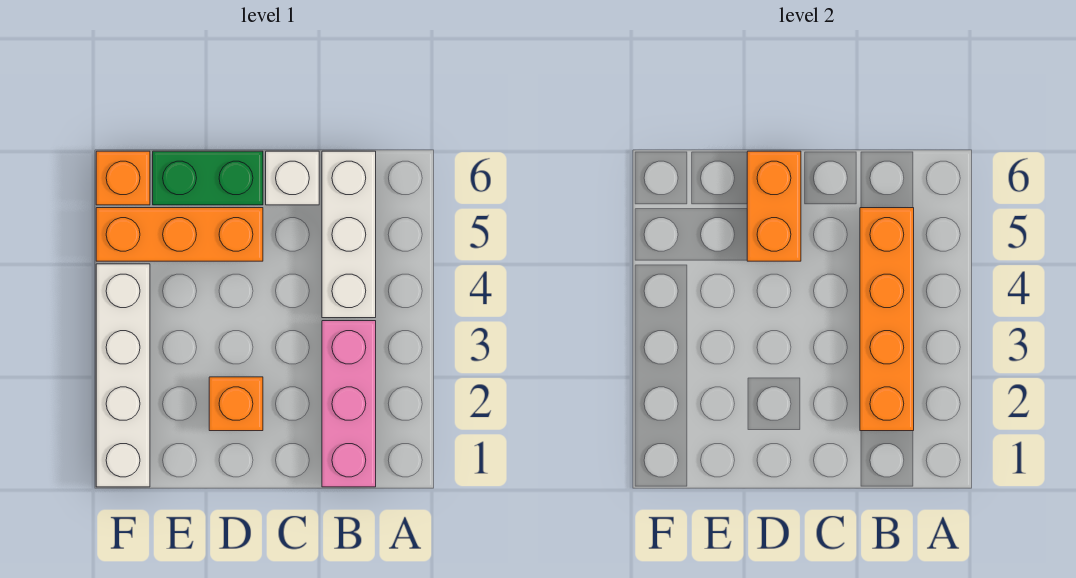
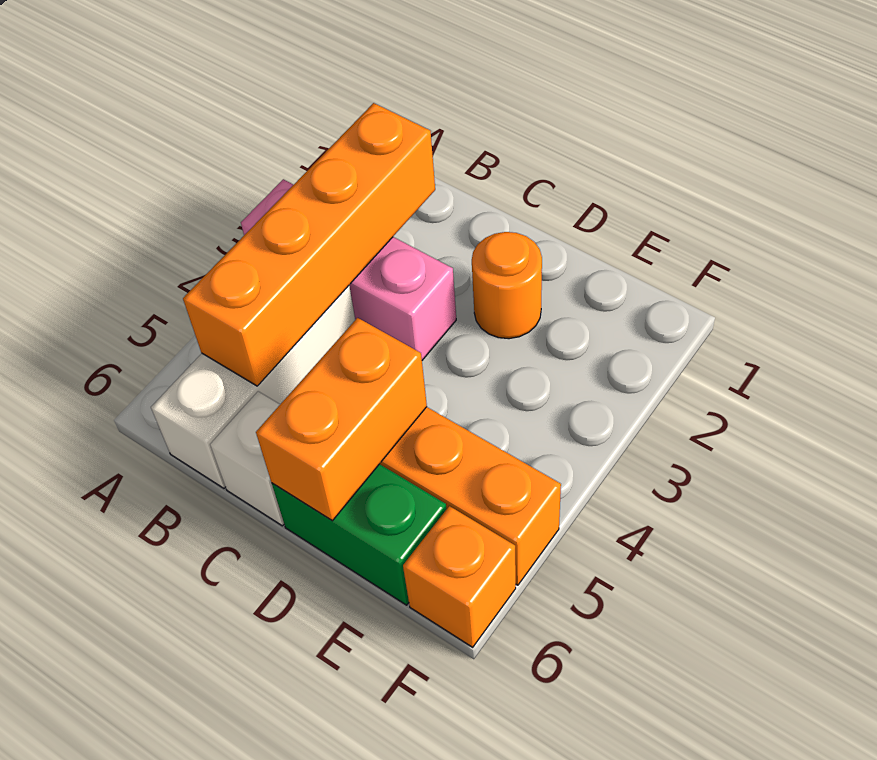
pink 1x3 brick [322,321,376,487] -> pink 1x3 brick turned to [241,179,456,360]
orange 1x1 brick [209,377,263,431] -> orange 1x1 round brick [472,232,542,339]
white 1x4 brick [96,264,150,487] -> none

